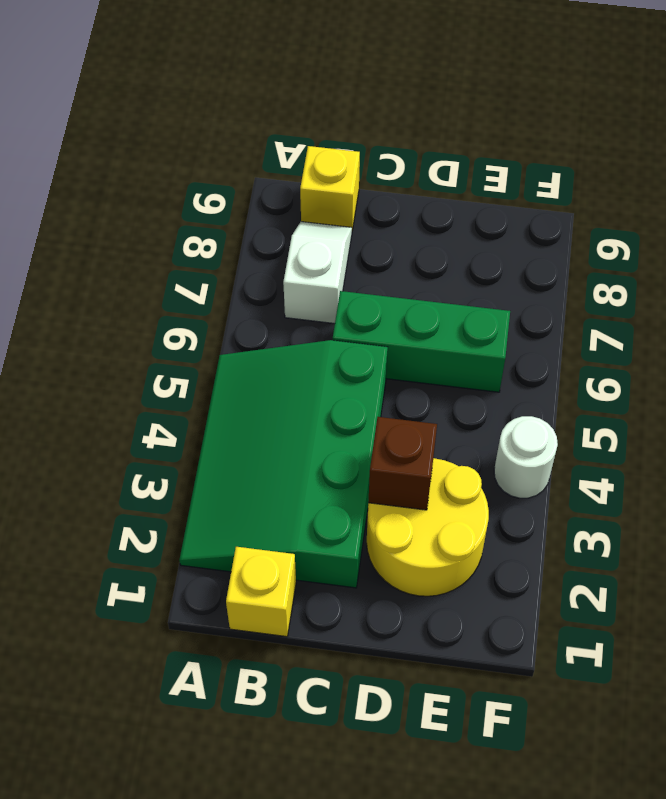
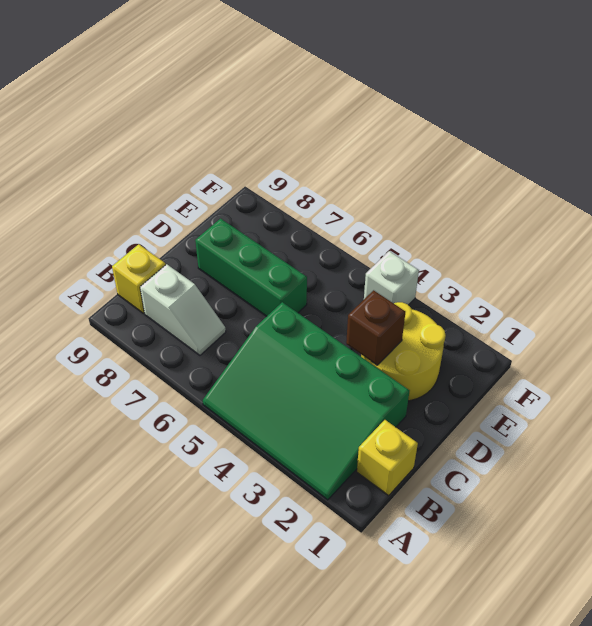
white 1x2 slope [283,222,352,324] -> white 1x2 slope turned to [140,264,226,355]
green 1x3 brick [333,291,510,392] -> green 1x3 brick turned to [195,219,307,316]
white 1x1 round brick [494,416,558,498] -> white 1x1 brick [364,251,419,305]

